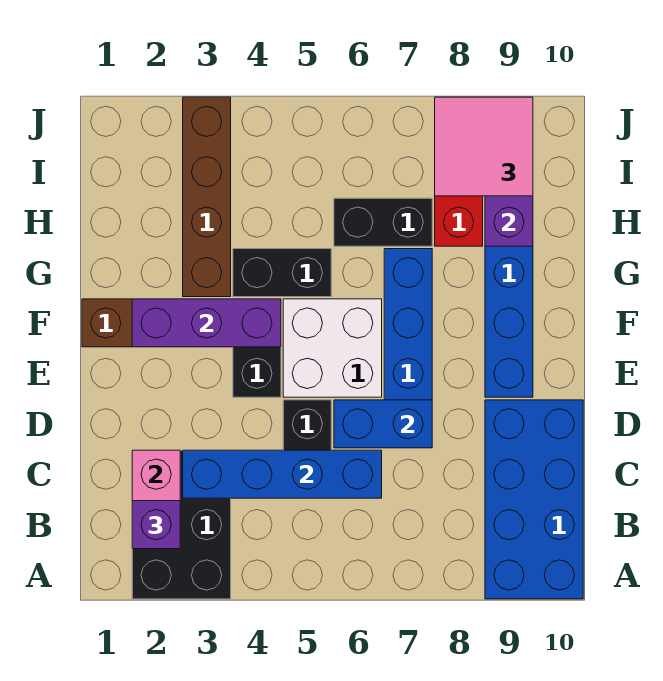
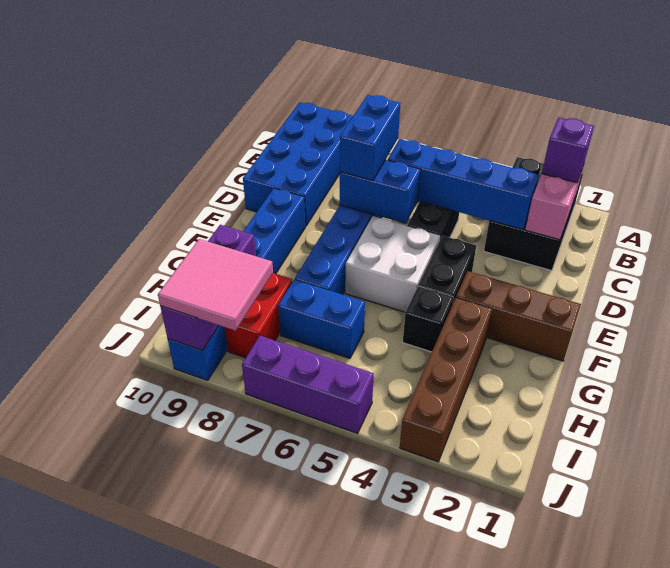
none -> blue 1x2 brick [340,95,401,181]
purple 1x3 brick [132,299,281,347] -> purple 1x3 brick moved to [242,336,374,433]
black 1x2 brick [233,249,331,297] -> black 1x1 brick [403,286,454,352]
black 1x2 brick [334,198,432,246] -> blue 1x2 brick [278,280,365,358]

